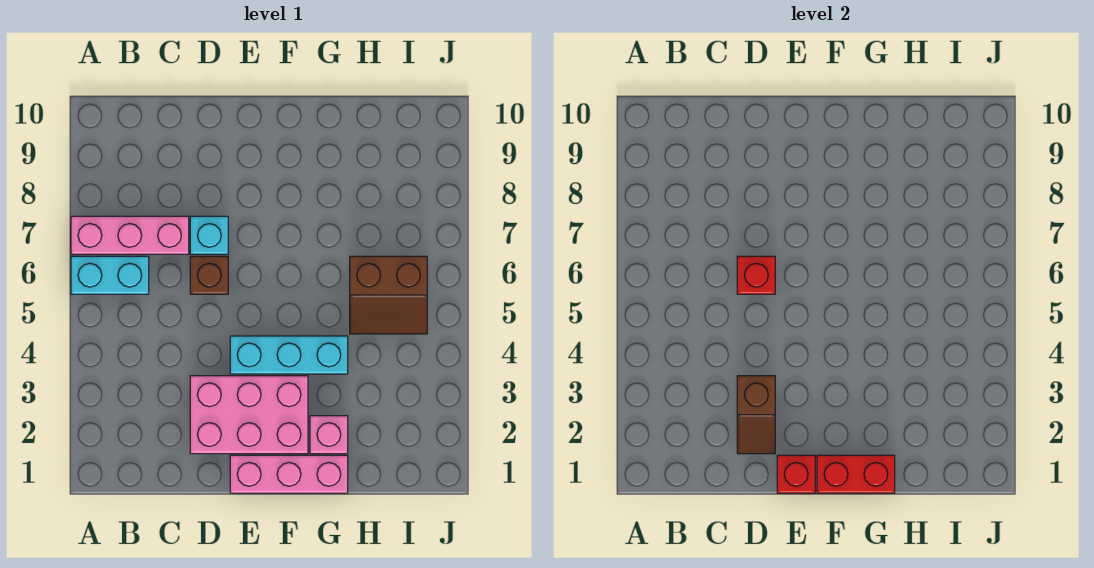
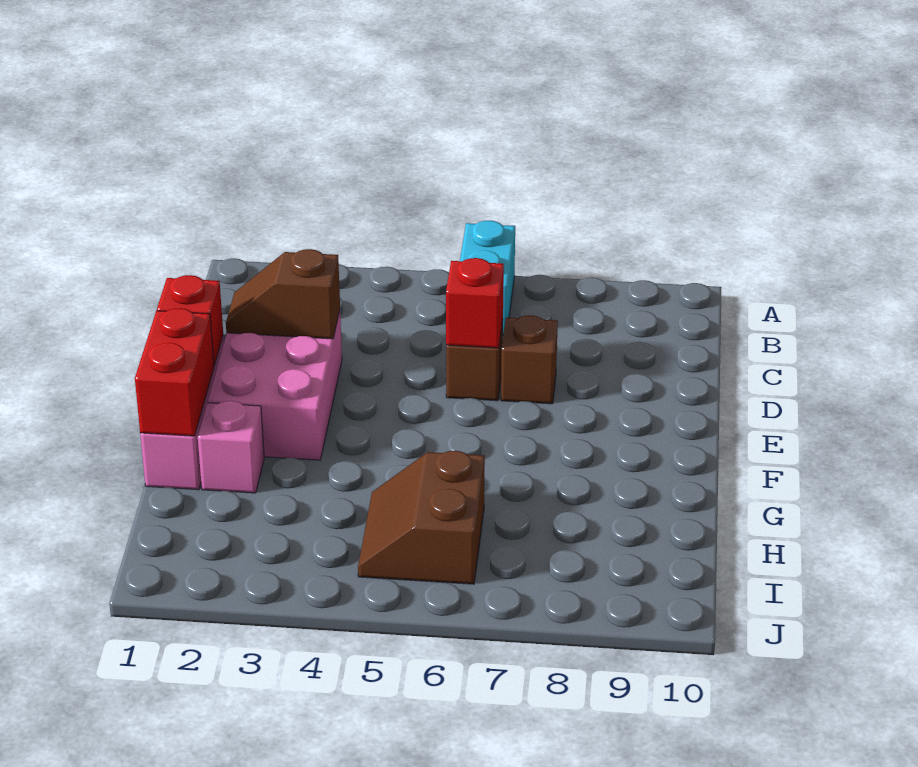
pink 1x3 brick [71,216,189,254] -> none
cyan 1x1 brick [190,216,228,254] -> brown 1x1 brick [501,315,558,404]
cyan 1x3 brick [230,336,348,374] -> none

